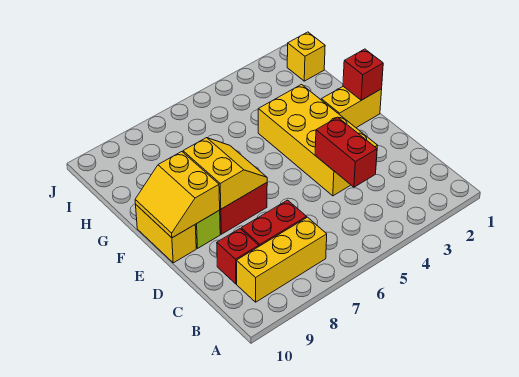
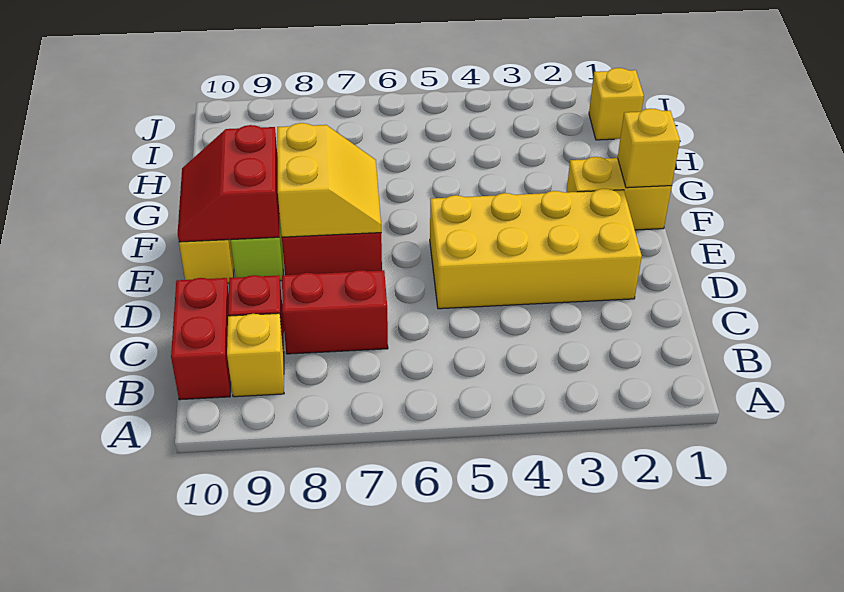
yellow 1x3 brick [236,217,327,302] -> yellow 1x1 brick [227,313,284,397]
red 1x2 brick [315,117,377,187] -> red 1x2 brick moved to [171,278,231,400]
yellow 2x4 brick [258,85,378,196] -> yellow 2x4 brick turned to [430,189,642,309]
yellow 2x2 slope [135,152,220,238] -> red 2x2 slope [178,125,279,242]
red 1x1 brick [343,49,383,100] -> yellow 1x1 brick [618,108,680,188]

